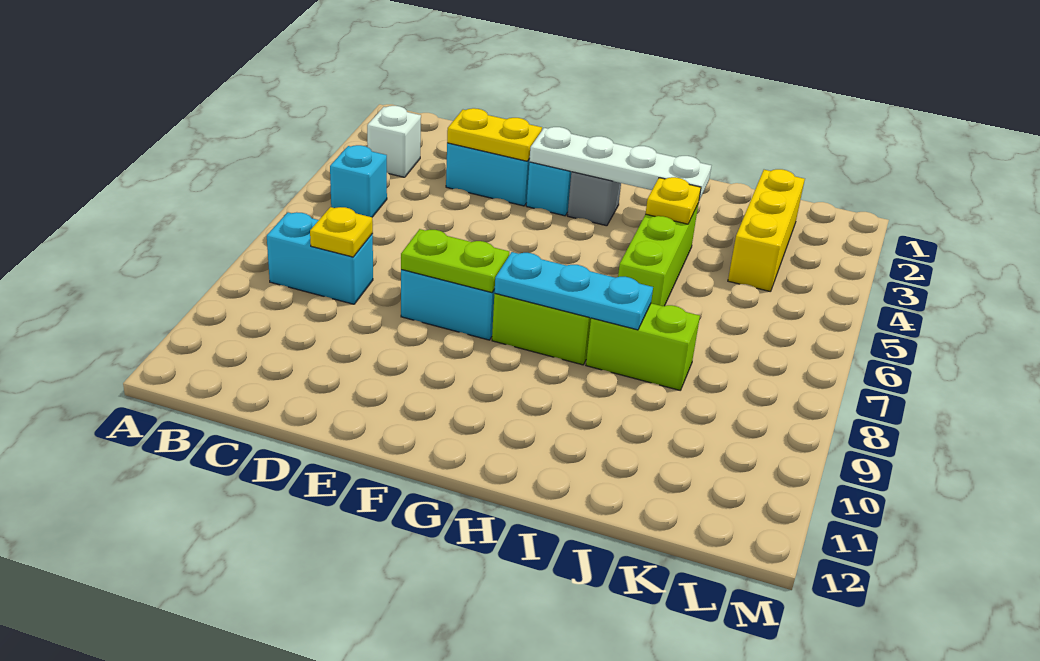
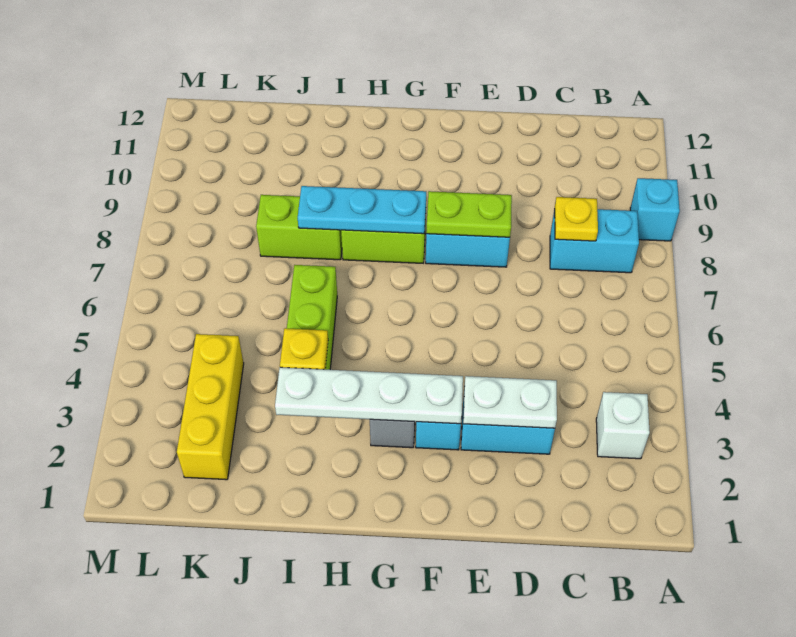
cyan 1x1 brick [330,145,387,217] -> cyan 1x1 brick moved to [630,178,680,241]
yellow 1x2 plate [447,108,542,161] -> white 1x2 plate [463,376,557,428]

